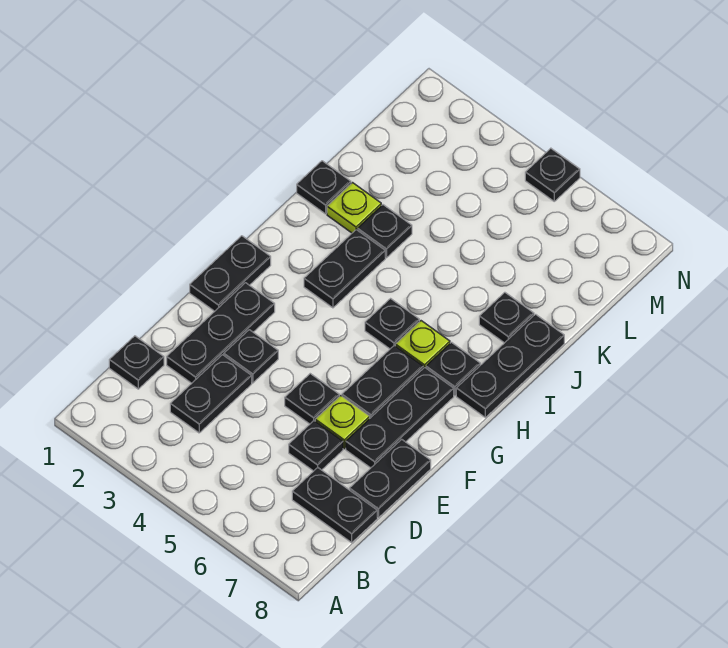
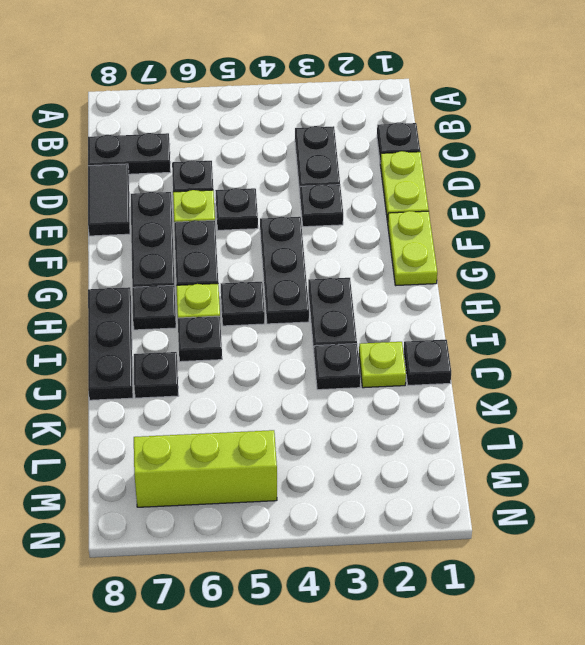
none -> lime 1x2 plate [380,151,429,222]
black 1x3 plate [167,283,275,383] -> black 1x3 plate moved to [260,217,309,324]
black 1x2 plate [350,439,431,518] -> black 1x2 tile [88,164,130,236]
black 1x2 plate [190,236,271,311] -> lime 1x2 plate [388,211,437,285]
none -> lime 1x3 brick [134,430,277,507]
black 1x1 plate [525,148,580,201] -> black 1x1 plate moved to [178,316,222,362]

